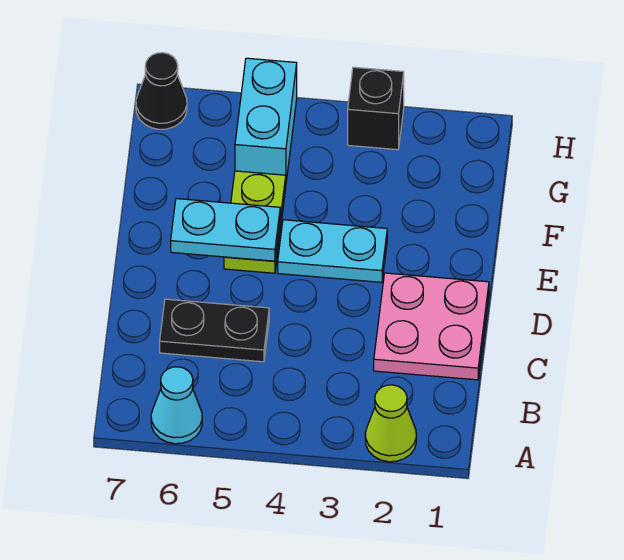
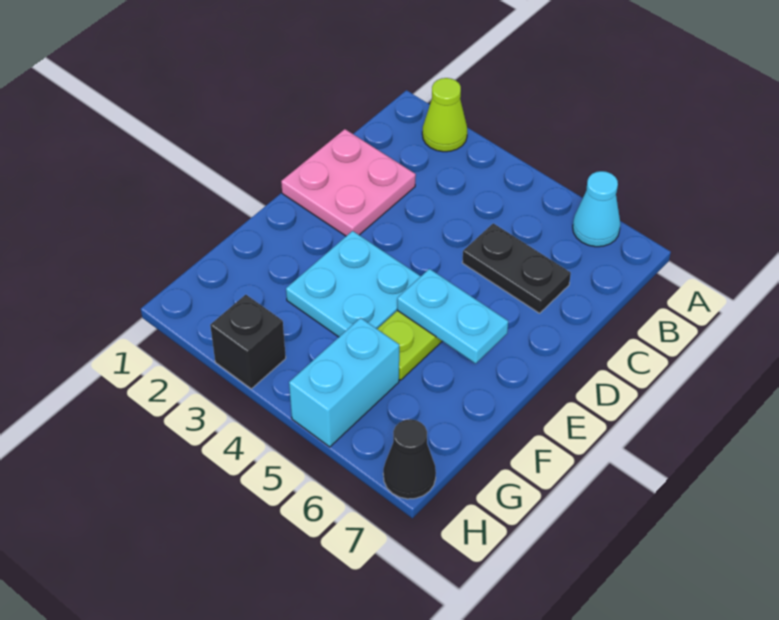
cyan 1x2 plate [278,220,387,282] -> cyan 2x2 plate [286,231,421,337]

